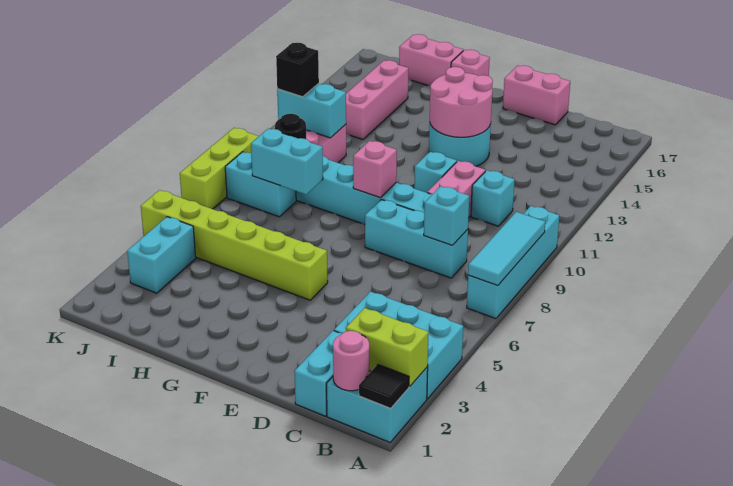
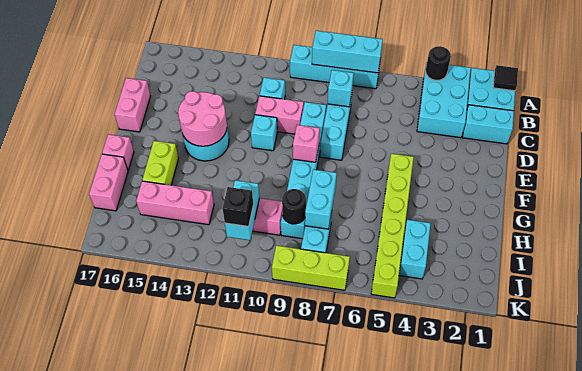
lime 1x2 brick [346,308,429,386] -> lime 1x2 brick moved to [142,141,179,185]
none -> black 1x1 round brick [426,46,451,80]
cyan 1x3 tile [468,212,545,286] -> cyan 1x3 brick [312,31,383,73]
pink 1x1 round brick [333,331,369,391] -> none
cyan 1x2 brick [127,217,196,293] -> cyan 1x2 brick turned to [399,220,431,279]

